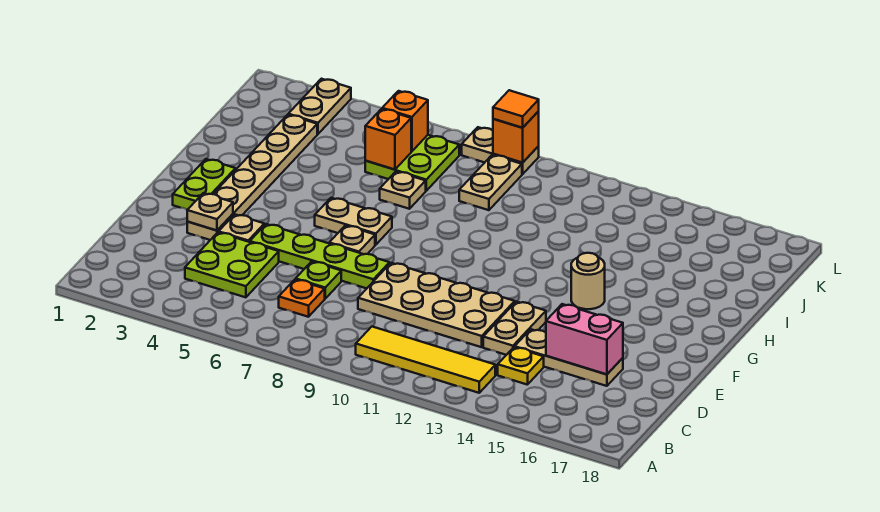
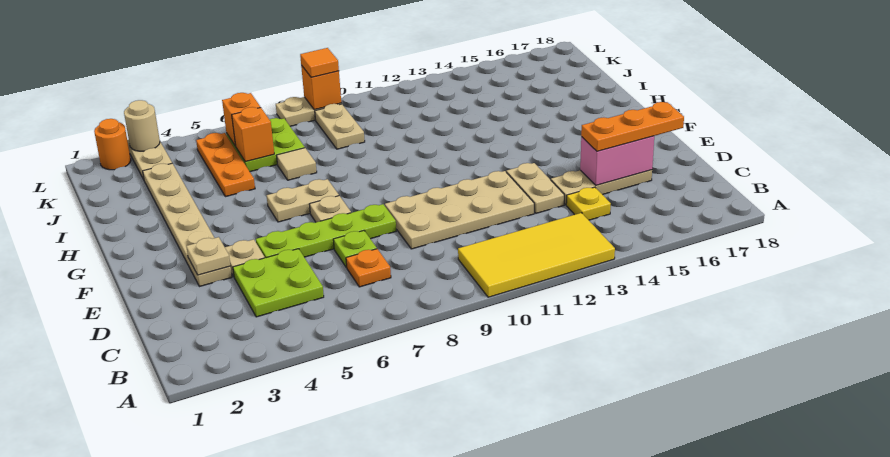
yellow 1x4 tile [356,327,495,393] -> yellow 2x4 tile [458,213,615,297]
none -> orange 1x3 plate [581,102,684,151]
lime 1x2 plate [173,159,235,210] -> none
tan 1x1 round brick [571,253,605,309] -> tan 1x1 round brick moved to [124,100,160,151]
none -> orange 1x3 plate [196,133,255,197]
tan 1x1 plate [380,172,426,209] -> tan 1x1 tile [277,148,317,180]
none -> orange 1x1 round brick [94,119,131,170]

